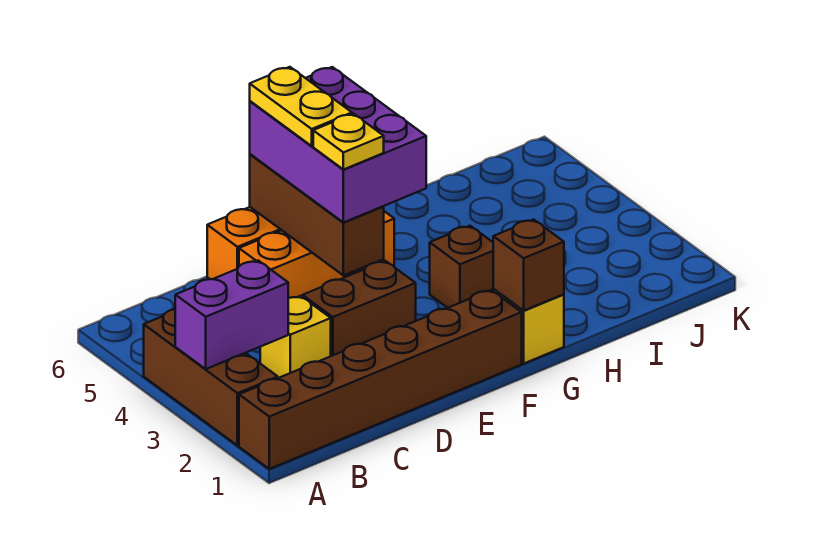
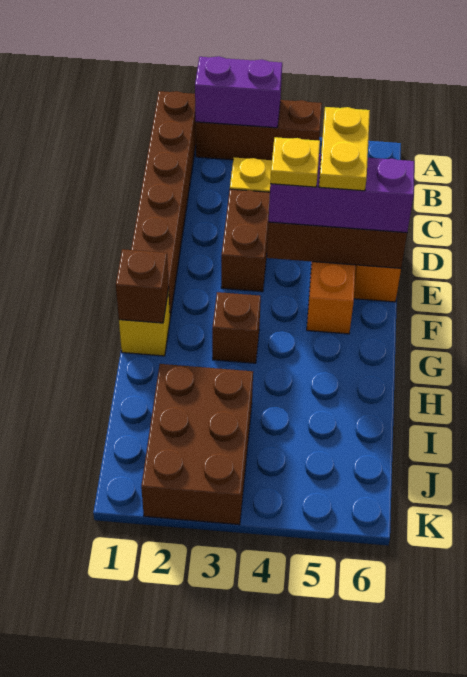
purple 1x2 brick [175,261,288,369] -> purple 1x2 brick turned to [195,56,282,128]
purple 2x3 brick [250,67,426,223] -> purple 1x3 brick [268,154,414,233]
yellow 1x2 plate [250,67,352,146] -> yellow 1x2 plate turned to [319,107,370,191]
none -> brown 2x3 brick [141,364,253,525]

